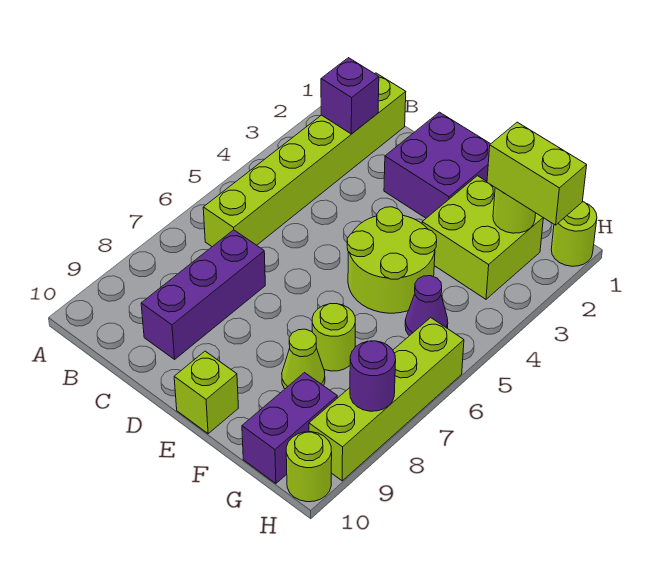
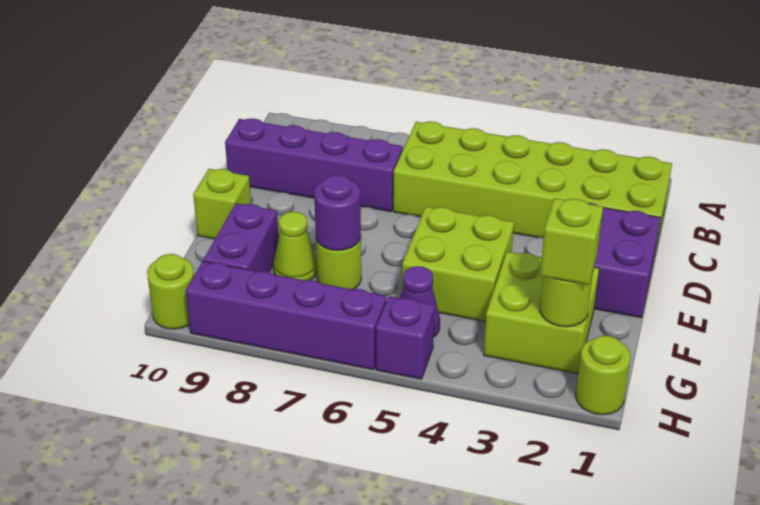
lime 1x6 brick [203,73,406,247] -> lime 2x6 brick [393,121,672,252]
purple 1x1 brick [321,58,379,134] -> purple 1x1 brick moved to [376,296,435,379]
purple 1x3 brick [141,230,265,359] -> purple 1x4 brick [225,119,403,212]
lime 2x2 round brick [347,207,437,313] -> lime 2x2 brick [402,207,514,322]
lime 1x2 brick [487,122,587,225] -> lime 1x1 brick [540,198,603,285]
purple 1x2 brick [242,373,337,483] -> purple 1x2 brick turned to [203,203,279,272]
lime 1x4 brick [309,318,464,481] -> purple 1x4 brick [186,261,386,370]
purple 1x1 round brick [350,341,396,411] -> purple 1x1 round brick moved to [314,175,361,251]

